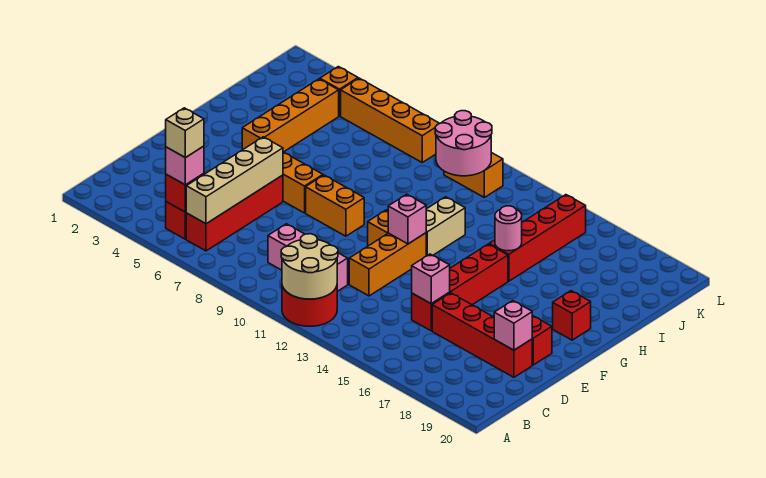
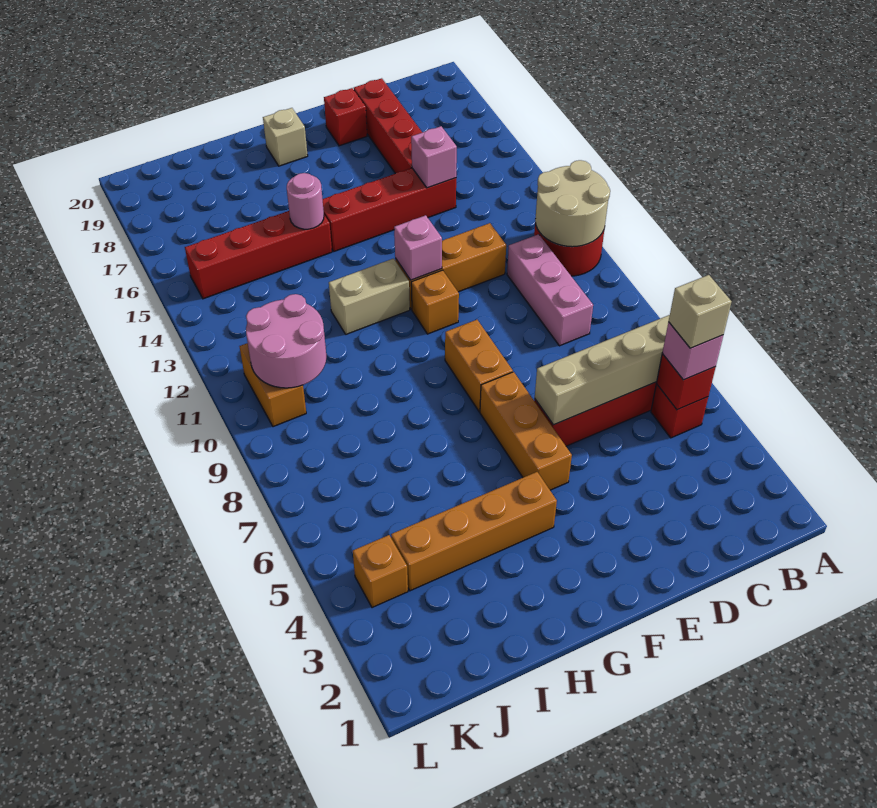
pink 1x1 brick [494,301,532,350] -> none
red 1x1 brick [553,291,591,340] -> tan 1x1 brick [263,108,308,166]
orange 1x4 brick [341,78,440,162] -> none

